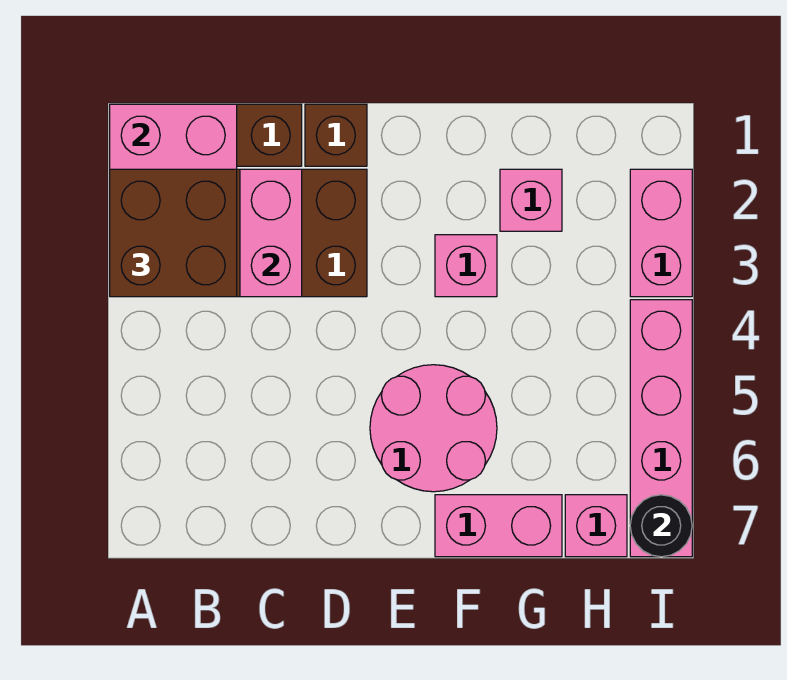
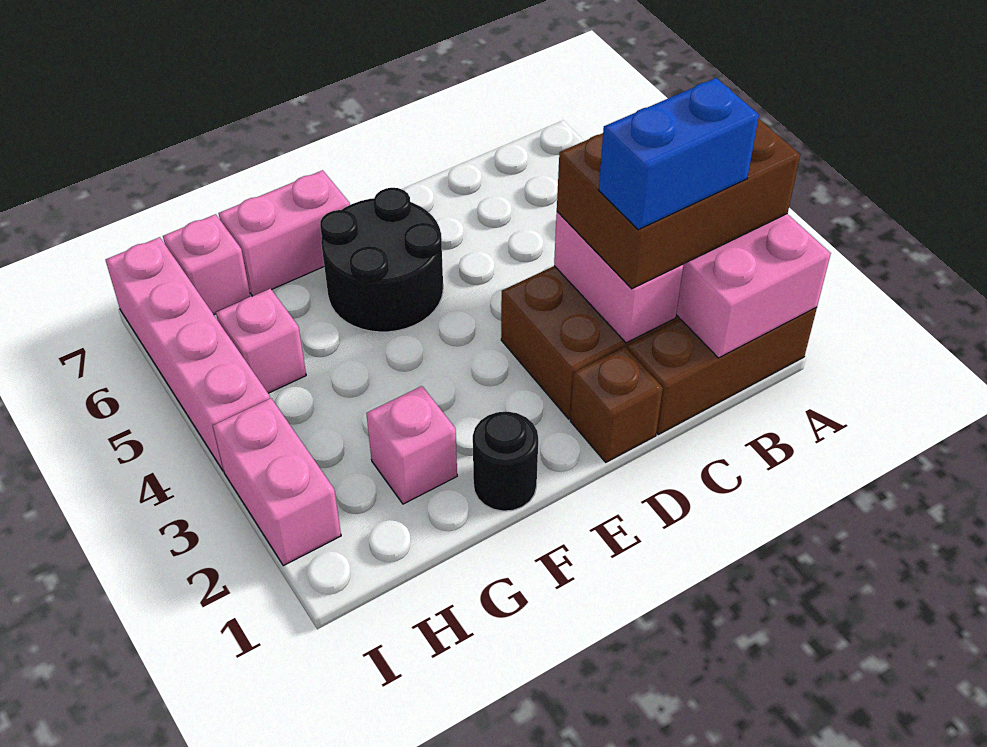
brown 2x2 brick [110,169,237,297] -> brown 2x3 brick [557,118,800,289]
none -> blue 1x2 brick [599,78,759,230]
pink 2x2 round brick [370,365,497,492] -> black 2x2 round brick [320,188,443,332]
pink 1x1 brick [435,235,497,297] -> pink 1x1 brick moved to [216,289,306,393]
black 1x1 round brick [630,495,692,557] -> black 1x1 round brick moved to [473,412,538,511]

